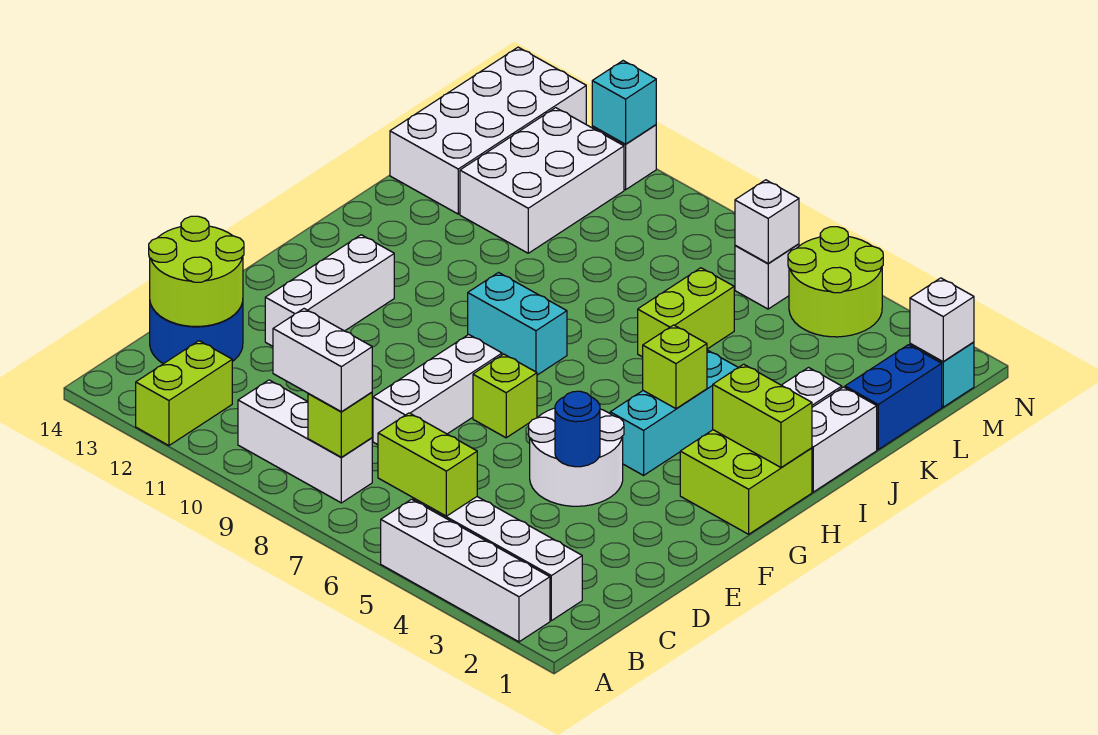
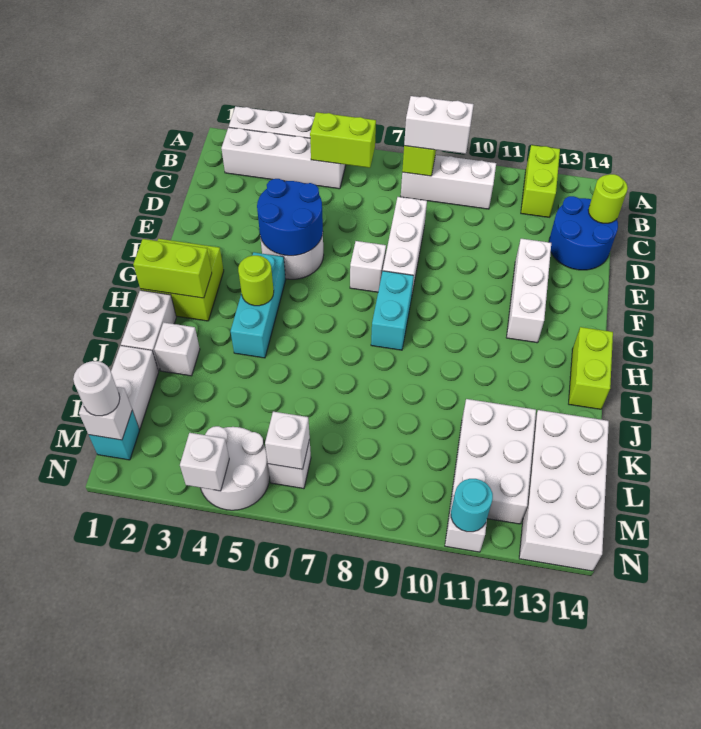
lime 2x2 round brick [149,216,244,327] -> lime 1x1 round brick [588,174,628,223]
blue 1x1 round brick [555,391,600,467] -> blue 2x2 round brick [257,179,323,256]
lime 1x1 brick [473,354,537,438] -> white 1x1 brick [350,241,386,292]
lime 1x1 brick [643,325,707,409] -> lime 1x1 round brick [238,255,274,306]
cyan 1x2 brick [468,273,567,375] -> cyan 1x2 brick turned to [371,271,414,350]
lime 1x2 brick [638,268,734,357] -> lime 1x2 brick moved to [569,327,613,409]
blue 1x2 brick [845,345,942,449] -> white 1x2 brick [111,346,159,429]
none -> white 1x1 round brick [73,361,120,416]
lime 2x2 round brick [788,227,883,337] -> white 2x2 round brick [201,426,270,510]
none -> white 1x1 brick [180,433,229,491]
cyan 1x1 brick [592,61,656,144] -> cyan 1x1 round brick [451,479,493,532]

